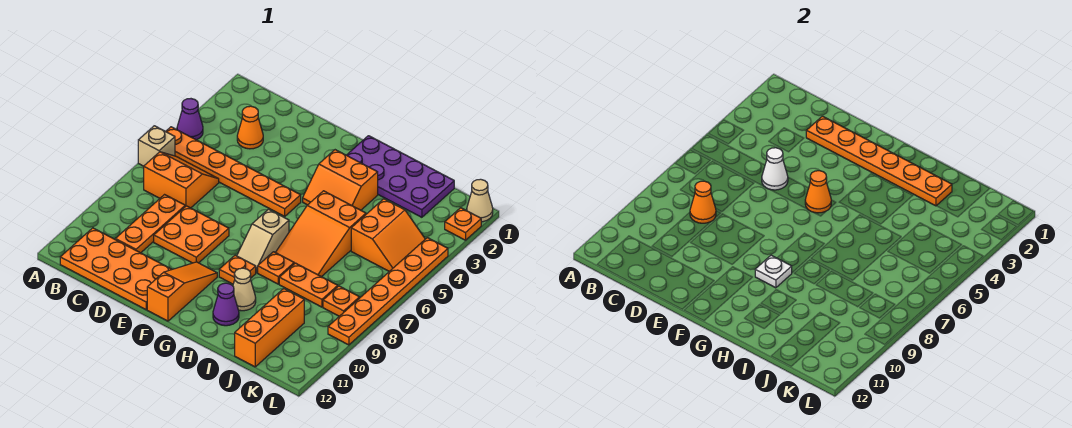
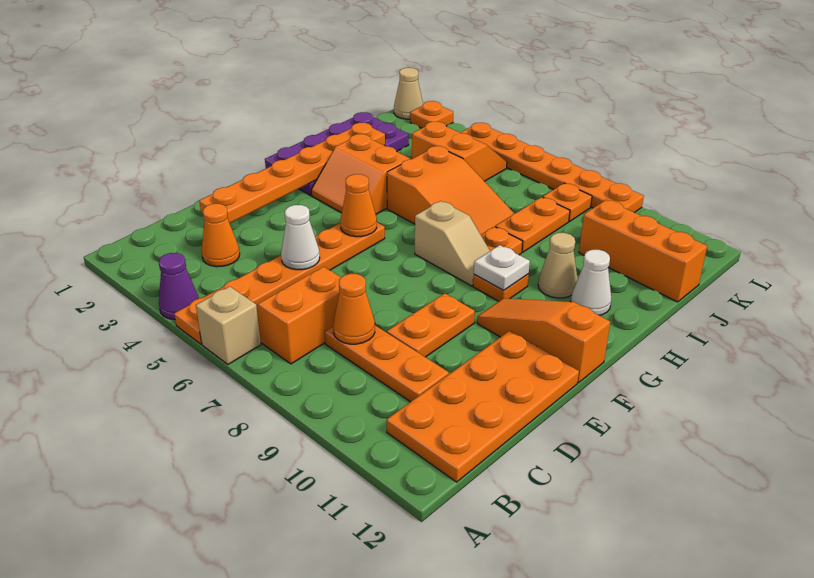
orange 2x2 plate [154,206,229,263] -> orange 1x2 plate [387,293,475,357]
orange 2x2 slope [303,150,378,210] -> orange 2x2 slope turned to [311,134,410,214]
purple 1x1 cone [213,283,239,326] -> white 1x1 cone [571,250,611,315]

